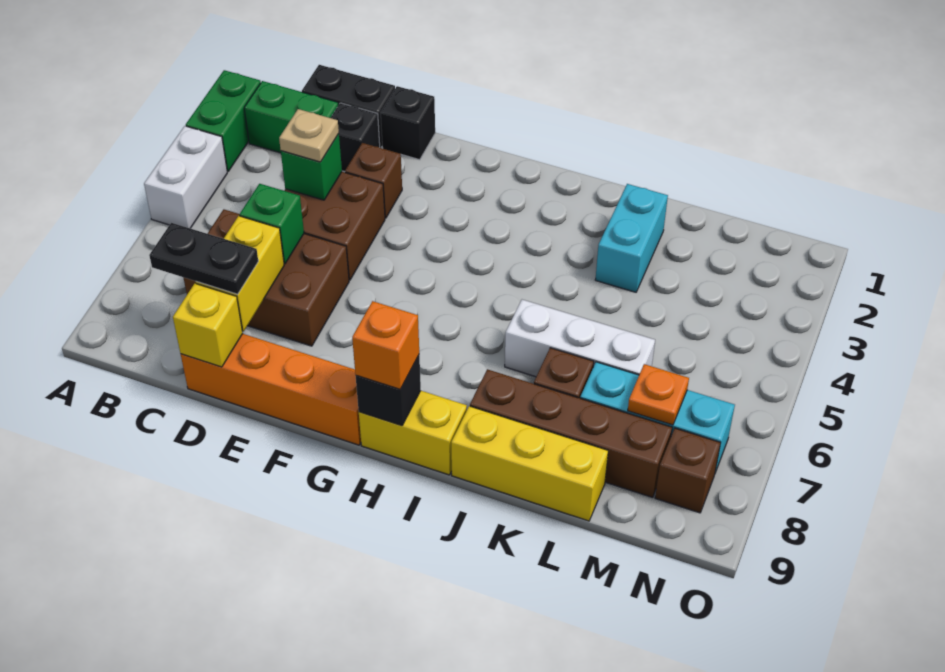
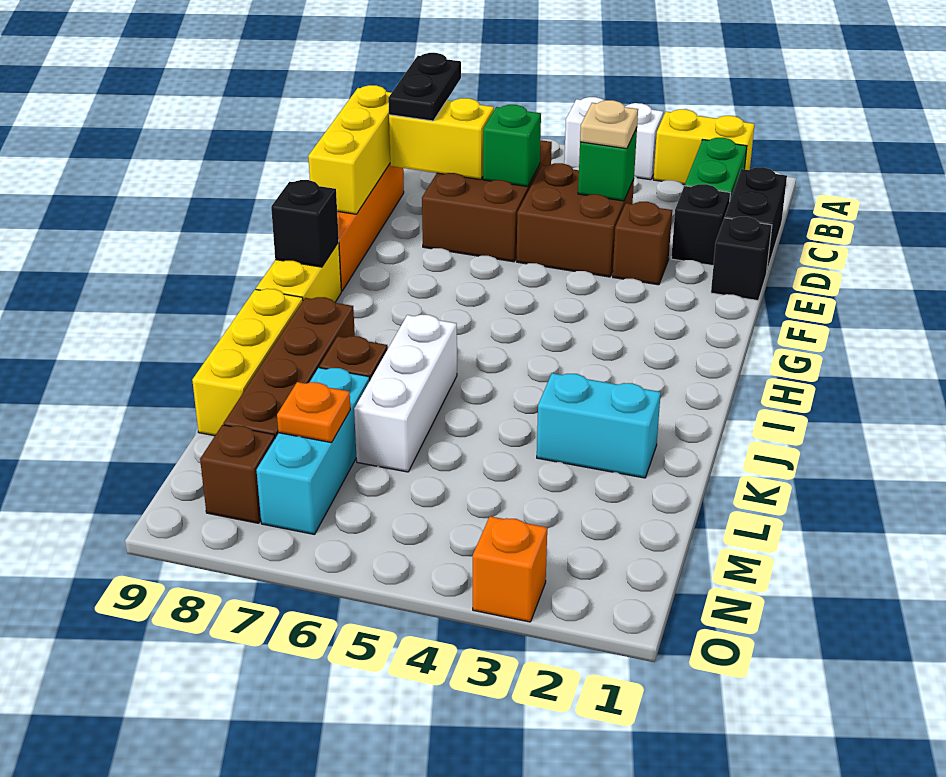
green 1x2 brick [186,70,261,171] -> yellow 1x2 brick [653,109,755,185]
yellow 1x1 brick [173,283,243,367] -> yellow 1x3 brick [308,85,392,214]
orange 1x1 brick [352,301,419,389] -> orange 1x1 brick moved to [473,516,547,622]

